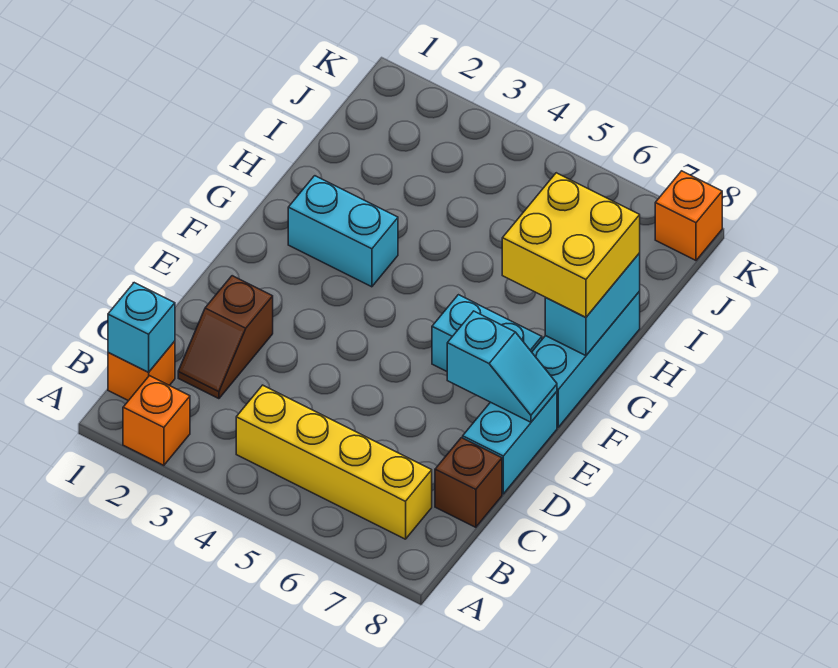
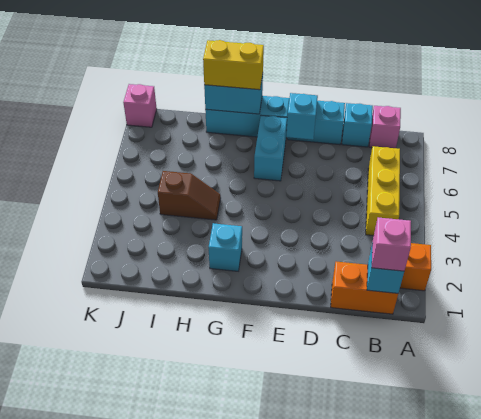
orange 1x1 brick [108,341,175,401] -> orange 1x2 brick [331,262,398,314]
none -> pink 1x1 brick [372,217,411,271]
yellow 1x4 brick [236,385,432,539] -> yellow 1x3 brick [366,146,400,236]
none -> pink 1x1 brick [369,106,401,148]
brown 1x2 slope [178,276,273,399] -> brown 1x2 slope moved to [158,171,221,220]
brown 1x1 brick [435,438,502,527] -> cyan 1x1 brick [342,103,373,147]
cyan 1x2 brick [288,176,398,287] -> cyan 1x1 brick [209,223,242,271]
yellow 2x2 brick [502,173,640,317] -> yellow 1x2 brick [203,40,264,90]
orange 1x1 brick [655,171,722,260] -> pink 1x1 brick [123,84,157,127]

